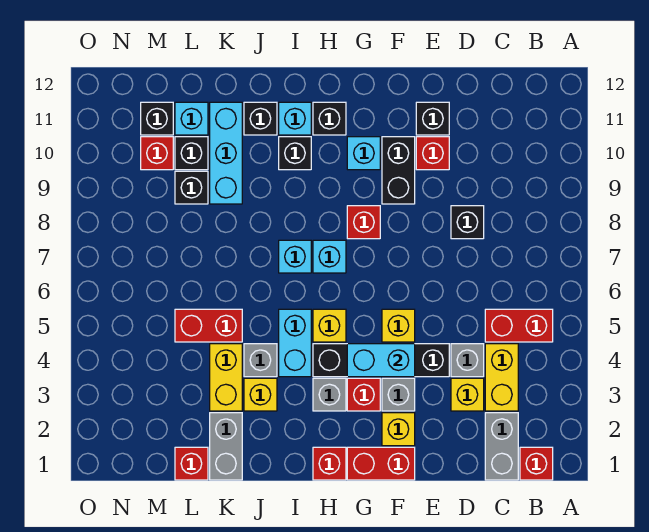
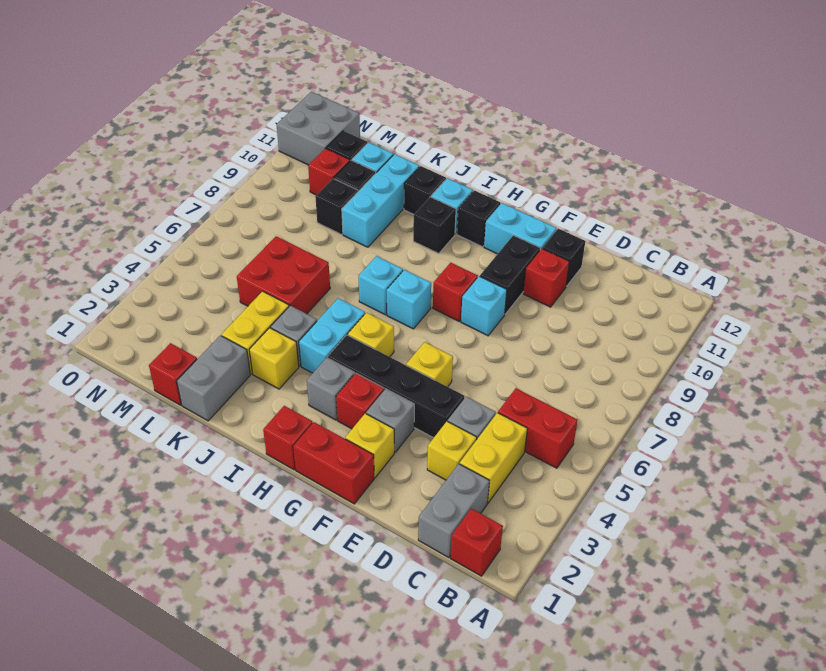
black 1x1 brick [451,206,484,239] -> none
cyan 1x2 brick [347,344,415,377] -> cyan 1x2 brick moved to [484,203,557,254]
cyan 1x1 brick [347,137,380,170] -> cyan 1x1 brick moved to [461,276,507,336]
red 1x2 brick [175,309,242,342] -> red 2x2 brick [237,236,330,314]
none -> grey 2x2 brick [277,92,360,165]

